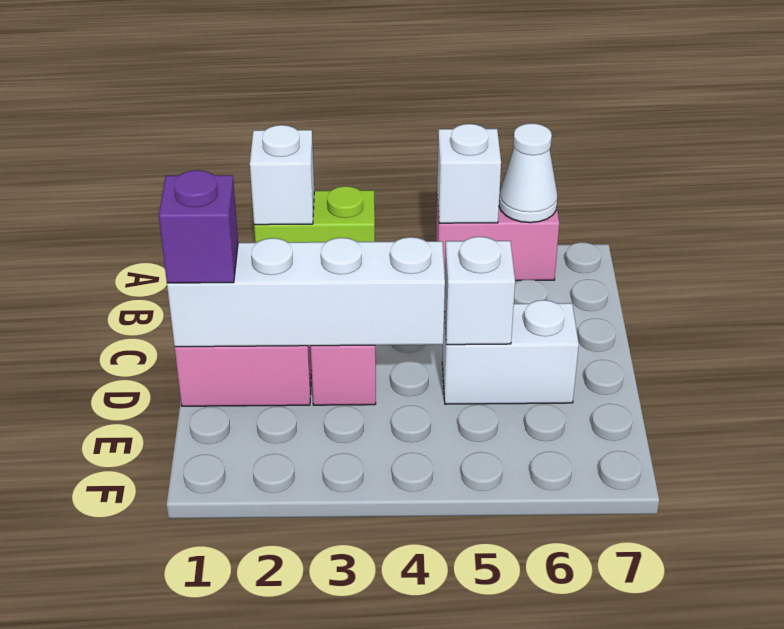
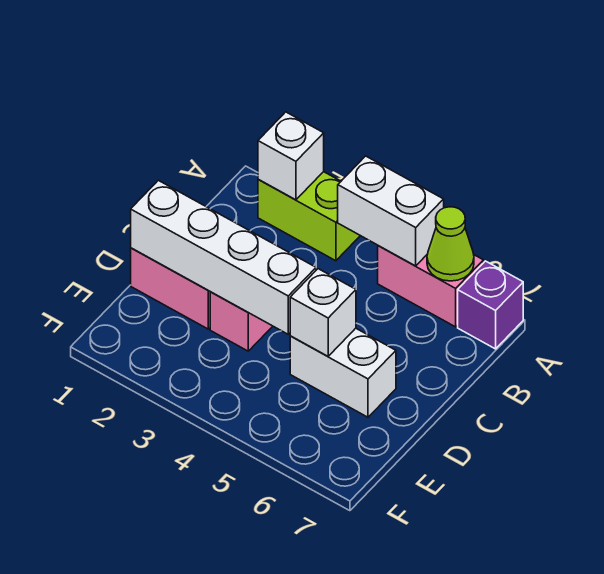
white 1x1 brick [437,124,501,223] -> white 1x2 brick [338,156,444,266]
white 1x1 cone [499,123,558,223] -> lime 1x1 cone [427,207,474,281]
purple 1x1 brick [159,170,238,283] -> purple 1x1 brick moved to [458,261,523,349]

